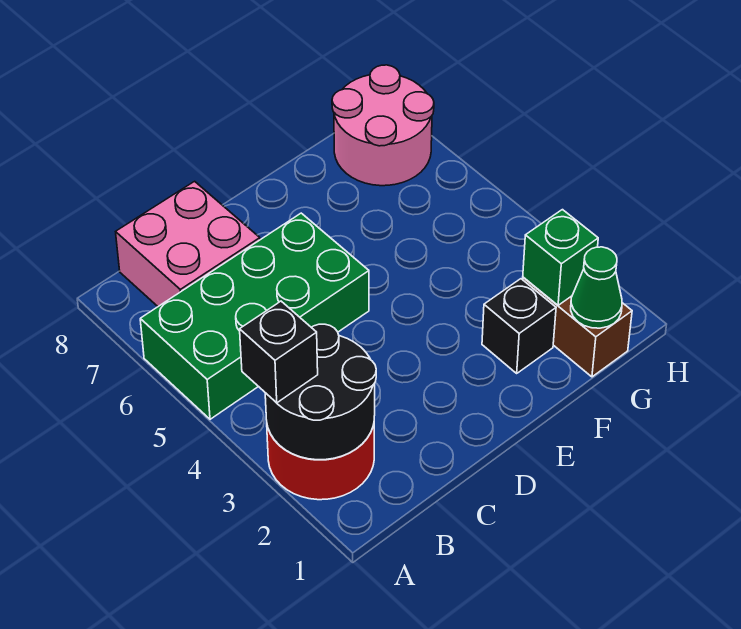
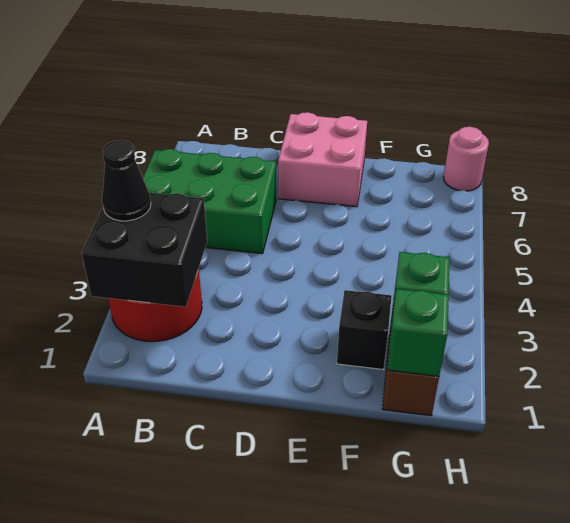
black 2x2 round brick [265,324,376,460] -> black 2x2 brick [82,193,207,307]
black 1x1 brick [240,301,318,403] -> black 1x1 cone [102,140,151,221]
green 2x4 brick [140,213,369,419] -> green 2x3 brick [143,149,276,254]
pink 2x2 brick [116,181,260,306] -> pink 2x2 brick moved to [278,112,367,207]
green 1x1 cone [571,247,622,328] -> green 1x1 brick [387,289,449,376]
pink 2x2 round brick [332,65,434,186] -> pink 1x1 round brick [443,127,489,191]

